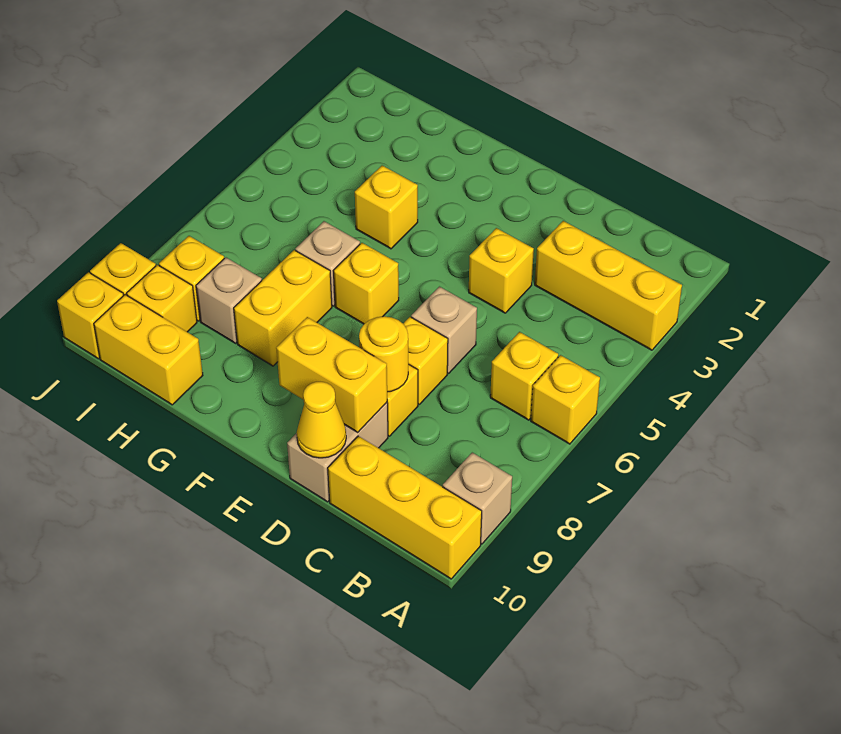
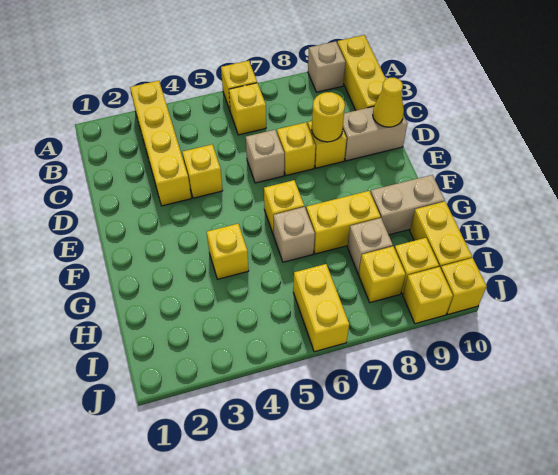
yellow 1x3 brick [535,221,682,350] -> yellow 1x4 brick [130,81,191,206]
yellow 1x2 brick [276,317,387,432] -> yellow 1x2 brick moved to [293,264,349,352]
none -> tan 1x2 brick [371,175,445,235]

